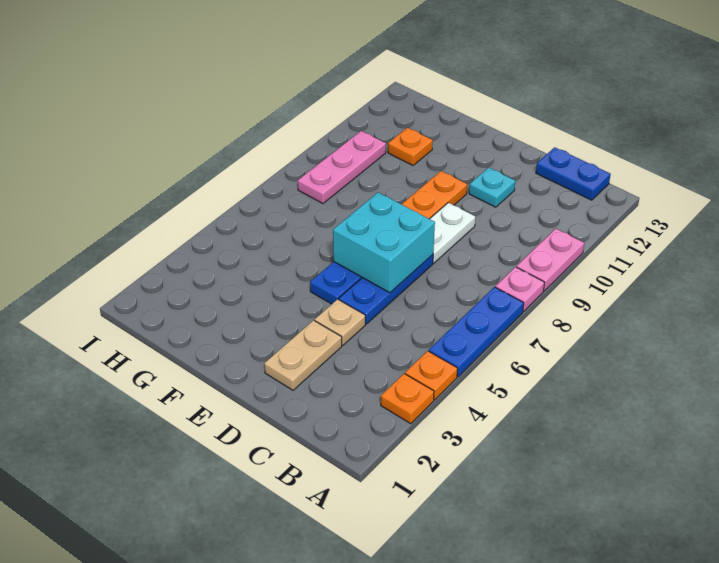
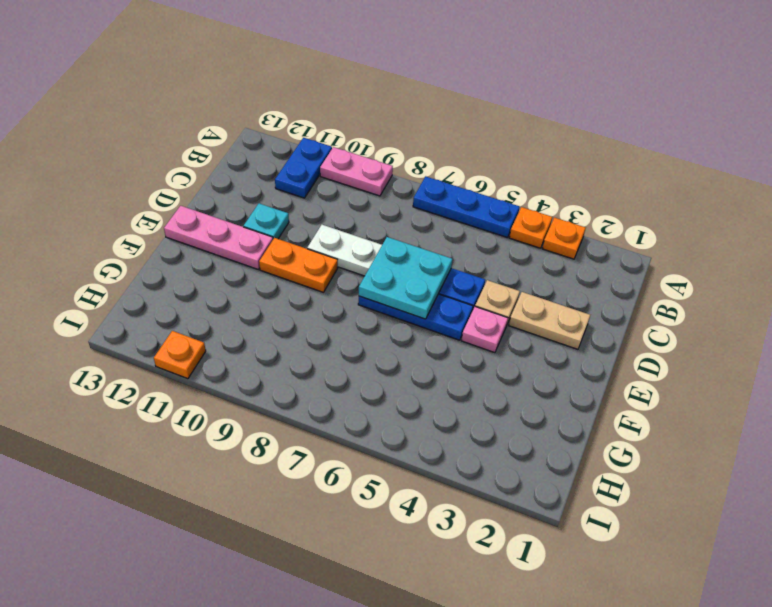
pink 1x1 plate [495,267,545,312] -> pink 1x1 plate moved to [461,307,508,353]
blue 1x2 plate [536,147,611,200] -> blue 1x2 plate moved to [275,138,332,198]
cyan 2x2 brick [333,192,435,293] -> cyan 2x2 plate [359,237,452,319]
orange 1x1 plate [388,128,433,165] -> orange 1x1 plate moved to [154,331,206,379]
pink 1x3 plate [298,131,386,203] -> pink 1x3 plate moved to [164,206,273,269]

